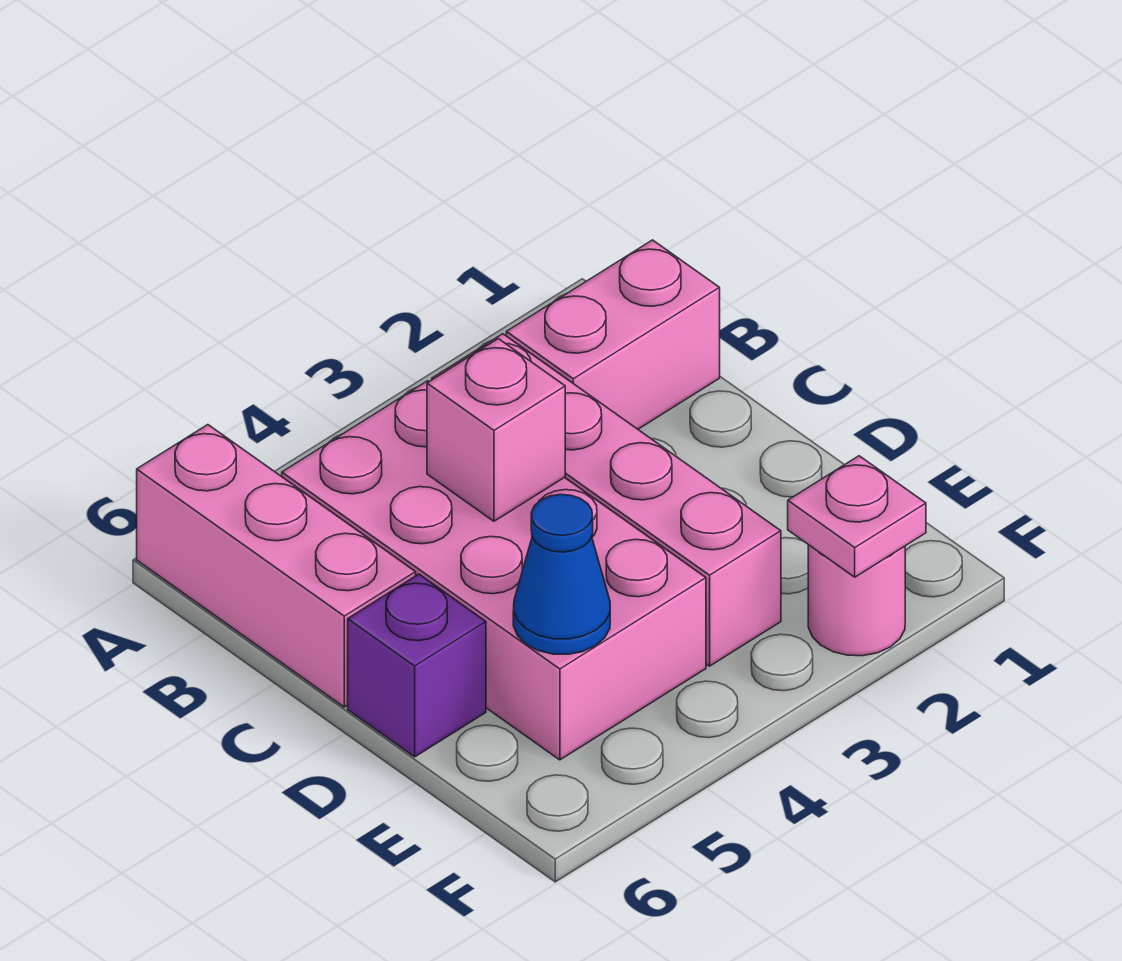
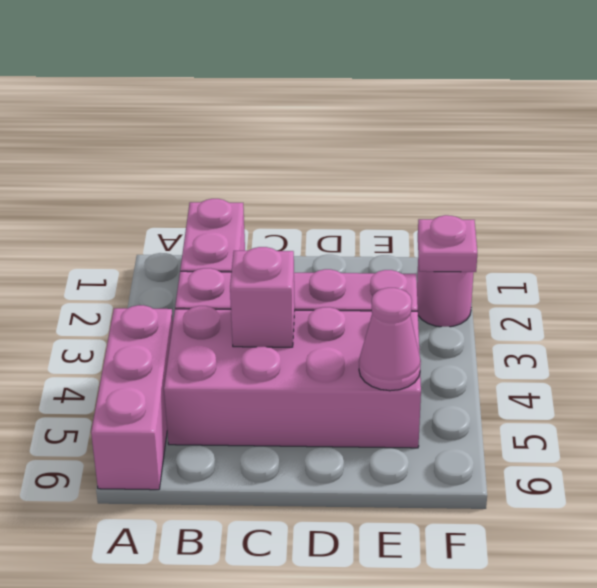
pink 1x3 brick [137,425,416,707] -> pink 1x3 brick turned to [91,305,173,490]
purple 1x1 brick [348,574,486,757] -> none
blue 1x1 cone [513,494,610,654] -> pink 1x1 cone [359,288,421,391]

